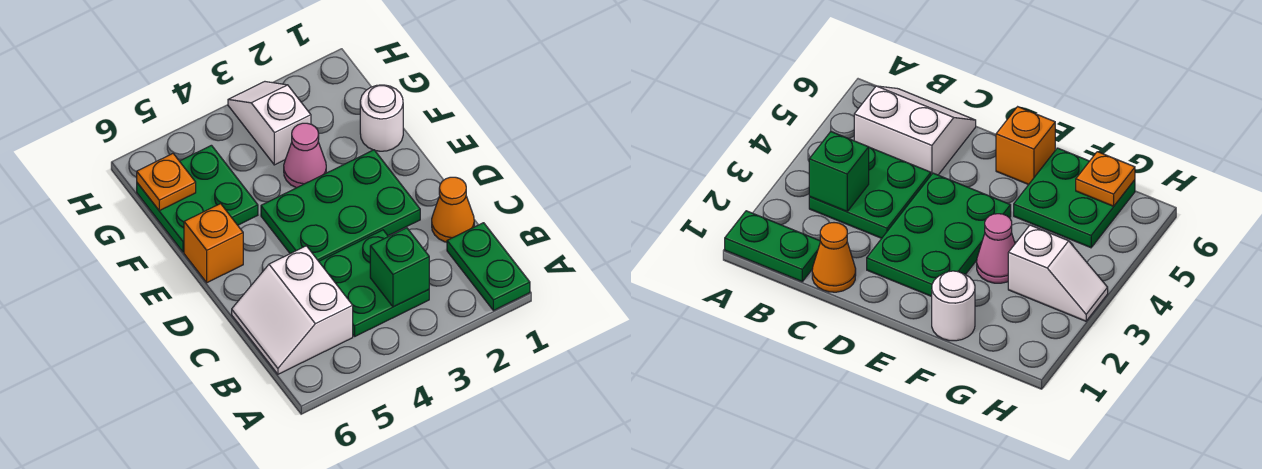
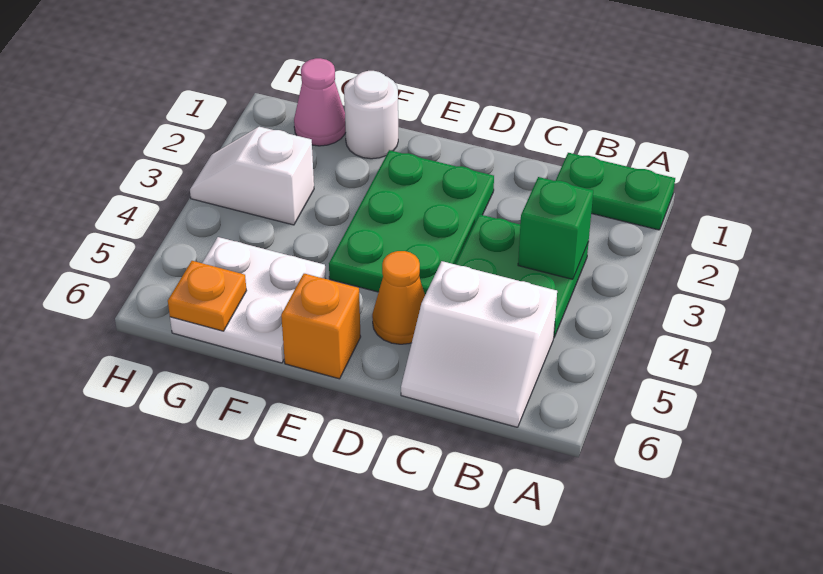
orange 1x1 cone [432,177,474,242] -> orange 1x1 cone moved to [372,251,425,344]
pink 1x1 cone [284,123,326,188] -> pink 1x1 cone moved to [294,58,346,146]
green 2x2 plate [137,145,258,252] -> white 2x2 plate [170,237,326,363]

